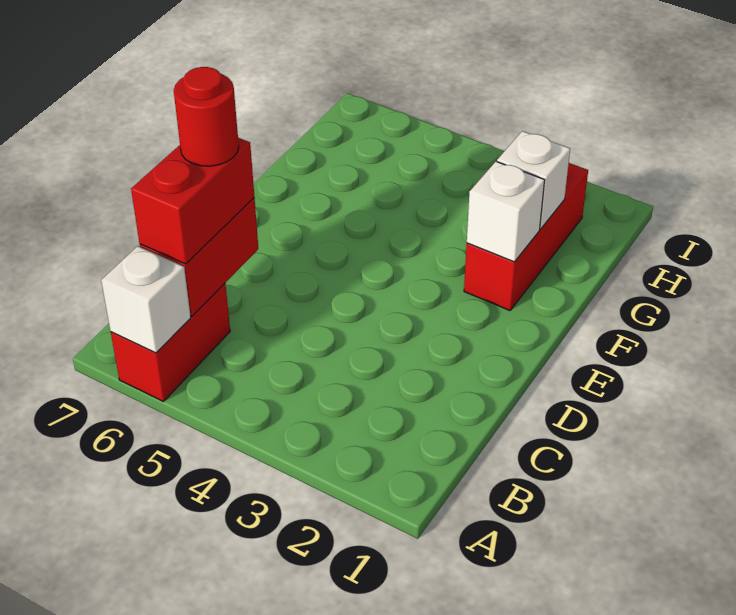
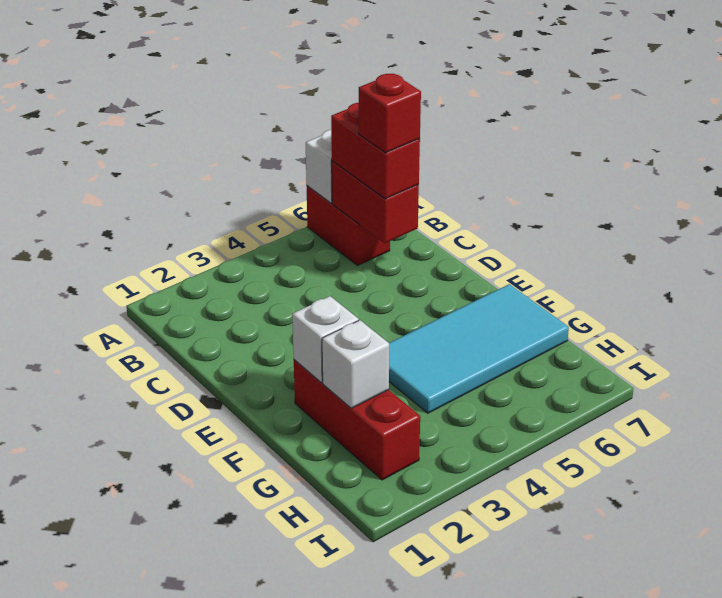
red 1x1 round brick [174,67,239,166] -> red 1x1 brick [359,74,421,153]
none -> cyan 2x4 tile [389,284,569,413]

